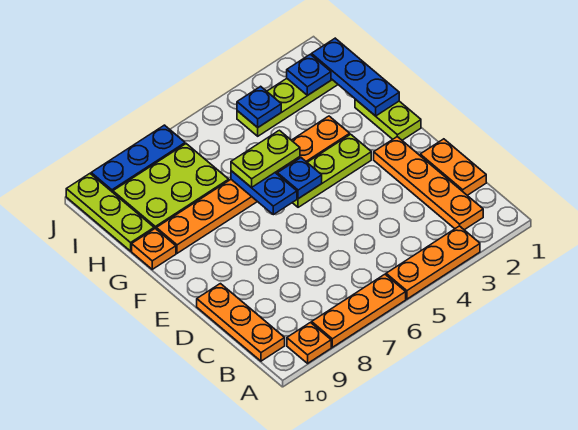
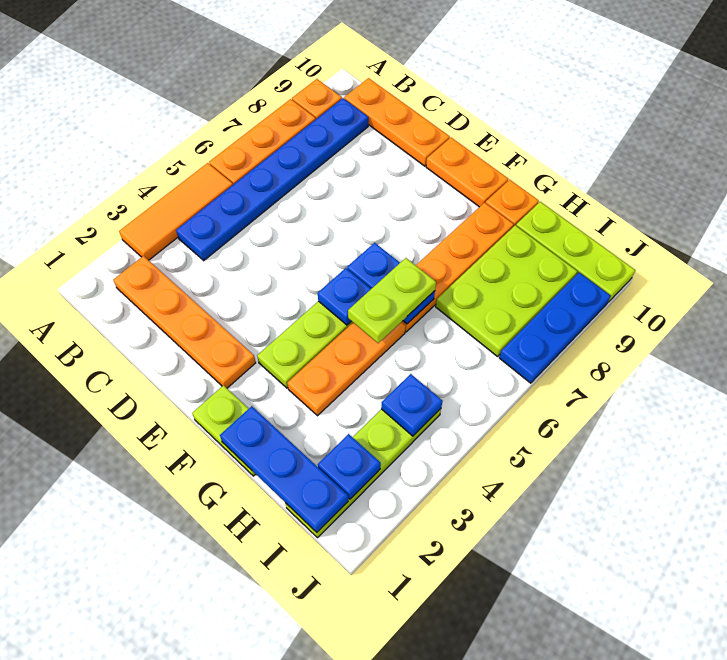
orange 1x3 plate [386,226,480,299] -> orange 1x3 tile [119,163,233,260]
none -> blue 1x6 plate [176,98,369,261]
orange 1x2 plate [420,139,486,195] -> orange 1x2 plate moved to [426,138,508,207]

